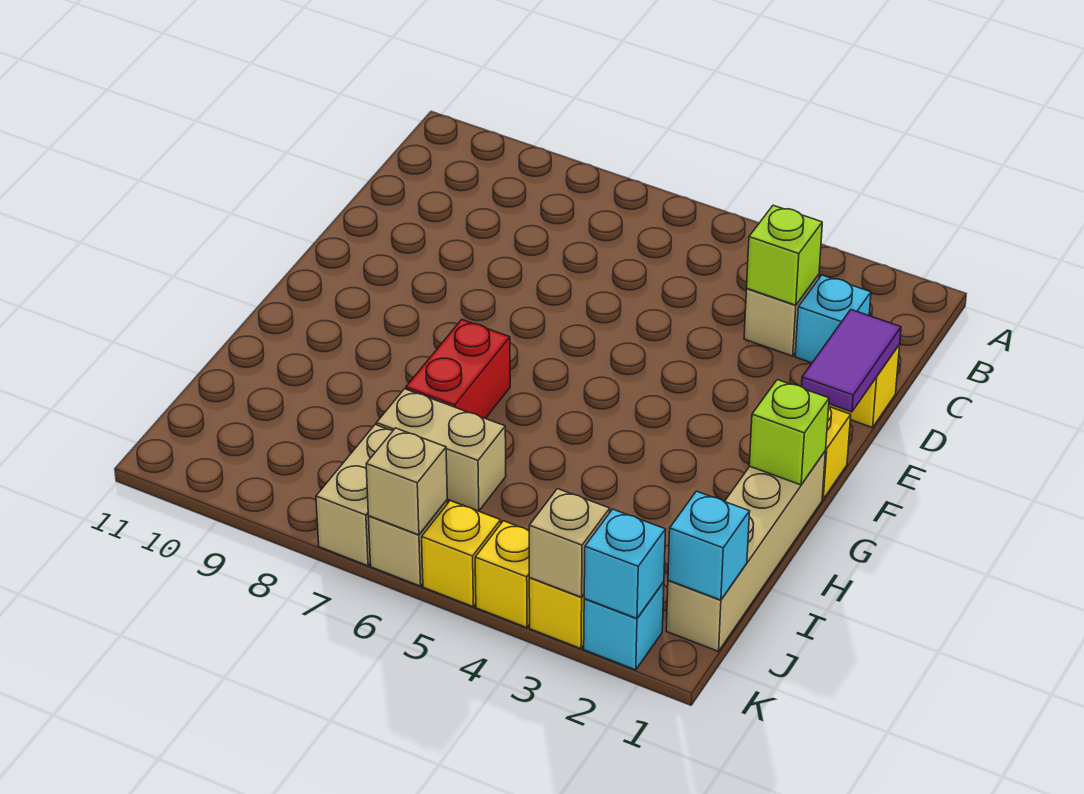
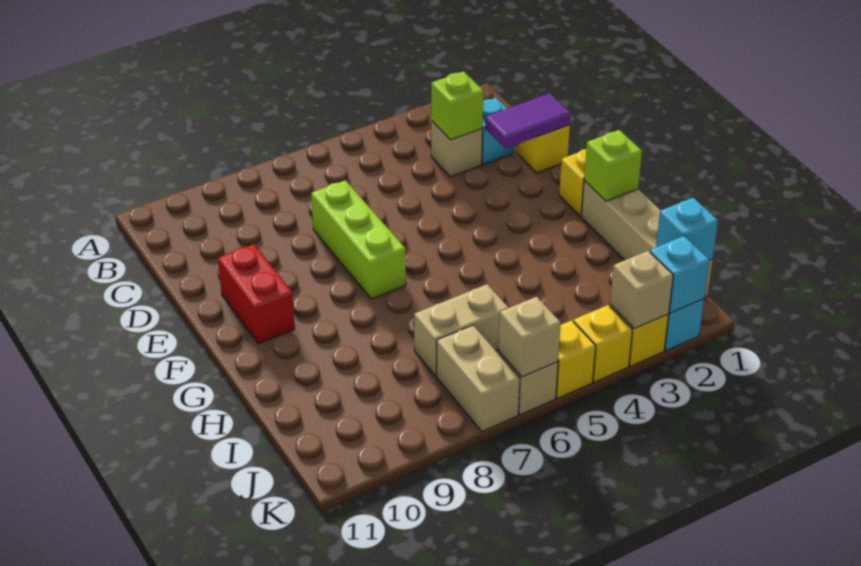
purple 1x2 tile [801,310,901,412] -> purple 1x2 tile turned to [485,93,571,148]
none -> lime 1x3 brick [311,180,406,299]
red 1x2 brick [406,320,510,418] -> red 1x2 brick moved to [218,244,295,344]

